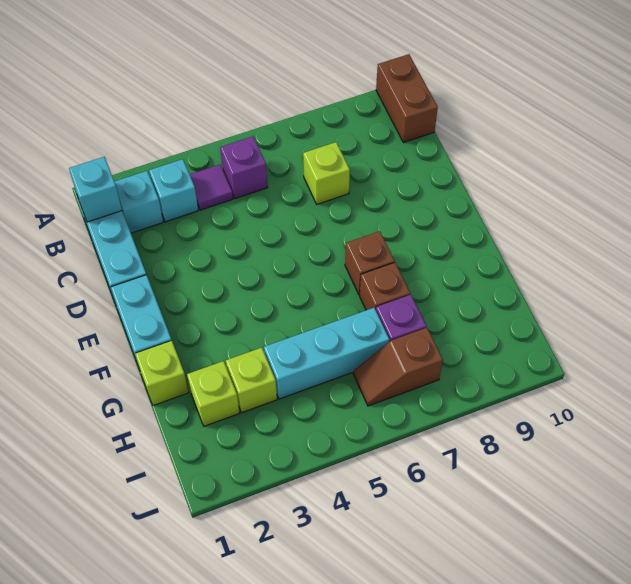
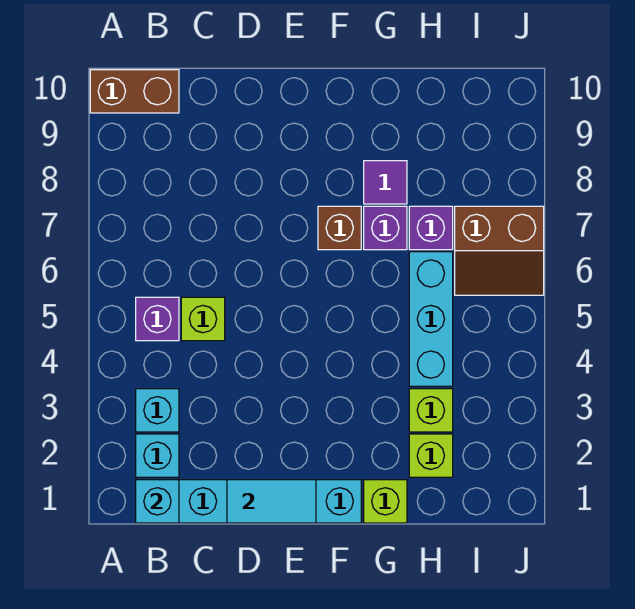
purple 1x1 tile [190,165,233,210] -> purple 1x1 tile moved to [364,161,407,204]
lime 1x1 brick [303,142,350,204] -> lime 1x1 brick moved to [181,297,225,341]
none -> cyan 1x2 tile [227,480,316,523]
brown 1x1 brick [360,263,410,310] -> purple 1x1 brick [364,206,407,250]
brown 1x2 slope [353,328,443,406] -> brown 2x2 slope [455,206,544,295]

